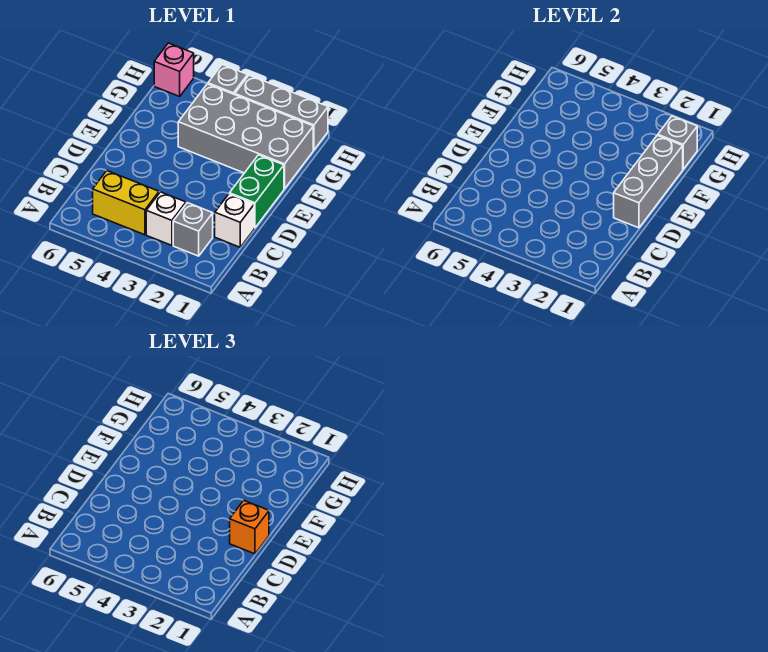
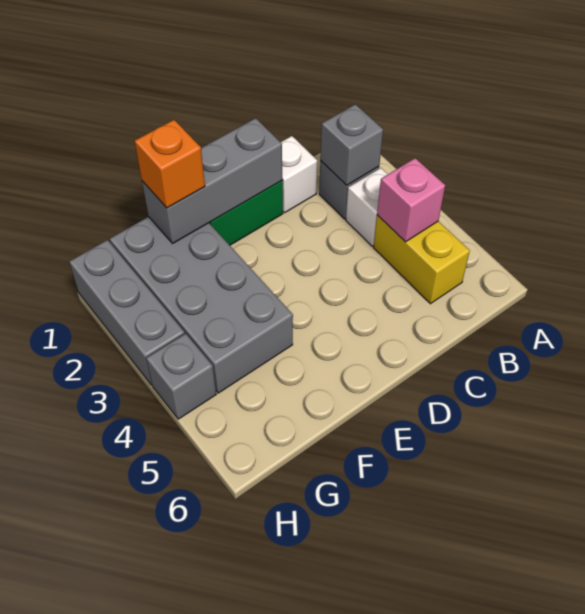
orange 1x1 brick [230,500,269,554] -> orange 1x1 brick moved to [135,120,205,208]
grey 1x1 brick [658,116,697,169] -> grey 1x1 brick moved to [320,104,383,185]
pink 1x1 brick [154,43,194,96] -> pink 1x1 brick moved to [377,158,445,242]

